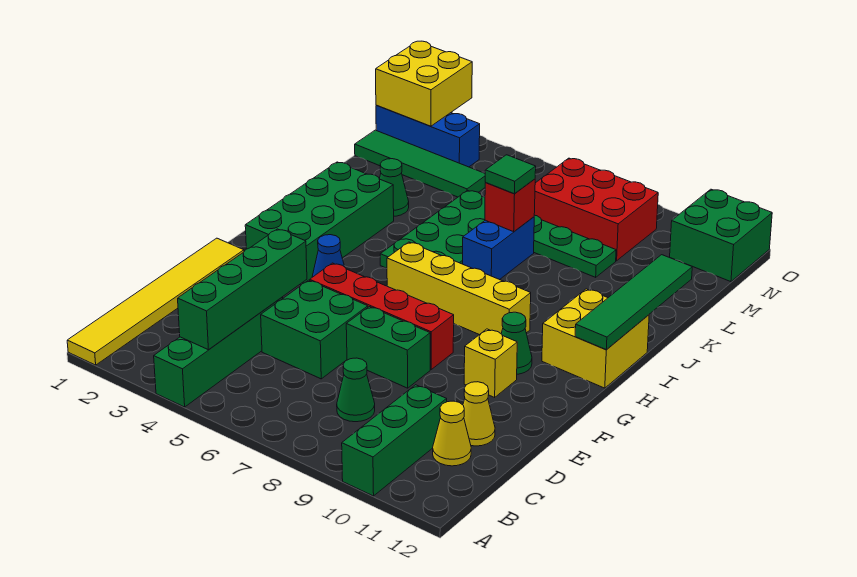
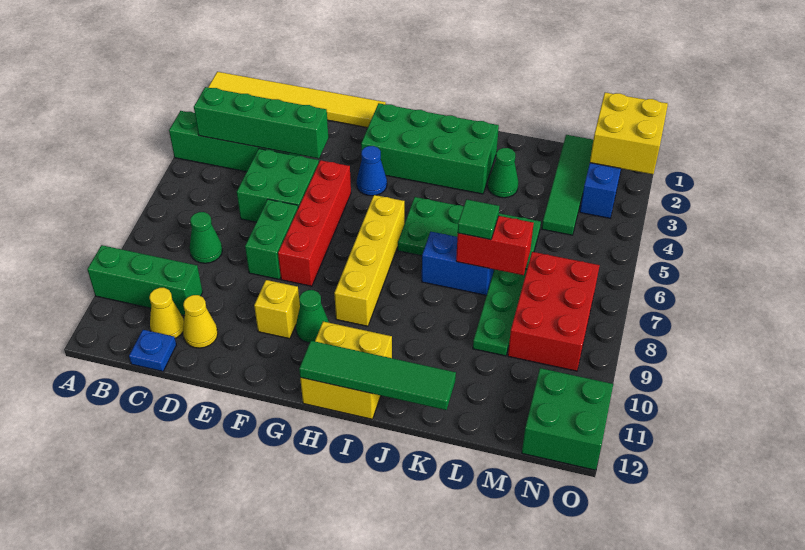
none -> blue 1x1 plate [129,330,176,371]
red 1x1 brick [485,179,535,232] -> red 1x2 brick [456,216,534,275]

